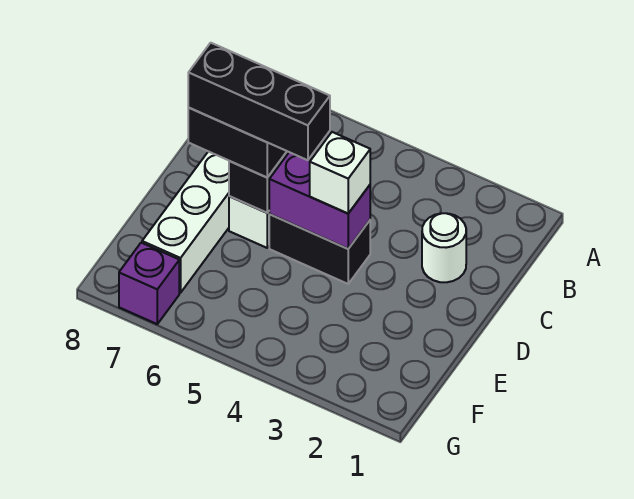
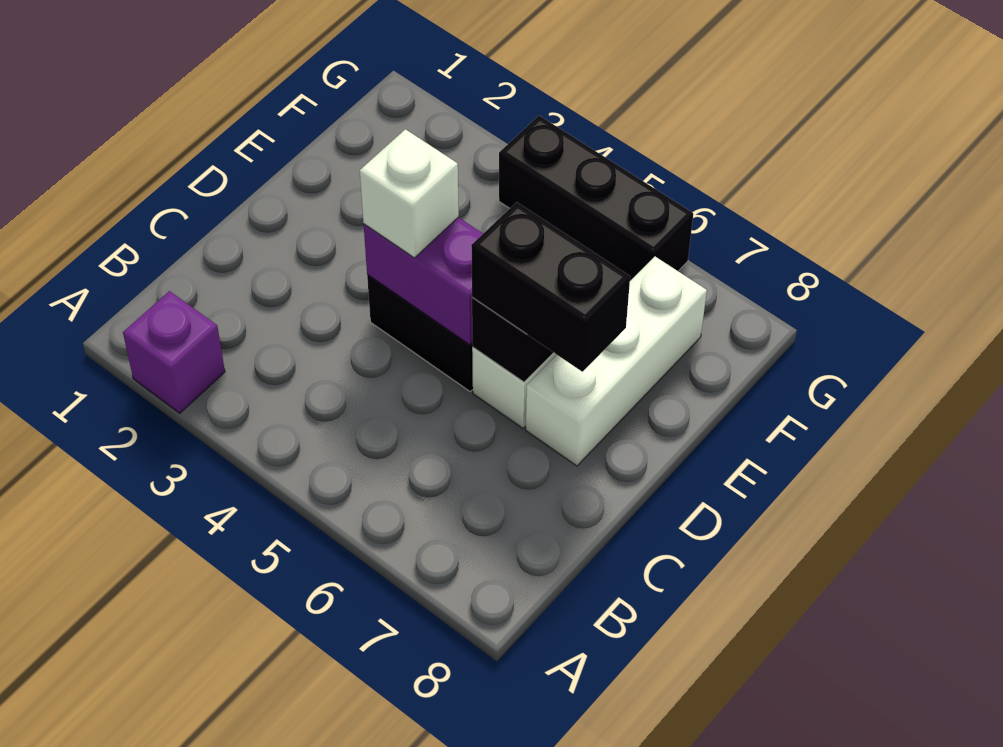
white 1x1 round brick [422,213,466,282] -> none
black 1x3 brick [188,43,330,160] -> black 1x3 brick moved to [499,116,693,281]
purple 1x1 brick [119,243,179,324] -> purple 1x1 brick moved to [123,291,225,413]

